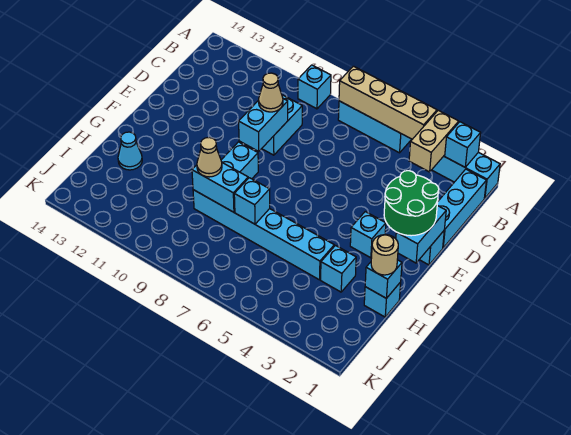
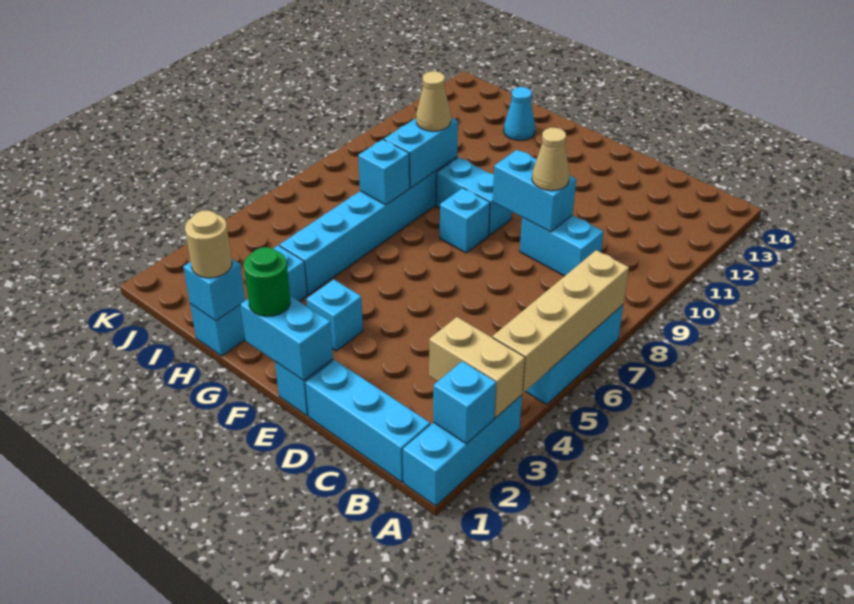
cyan 1x1 brick [298,65,331,109] -> cyan 1x1 brick moved to [440,188,490,253]
green 2x2 round brick [384,171,439,236] -> green 1x1 round brick [244,247,290,317]

